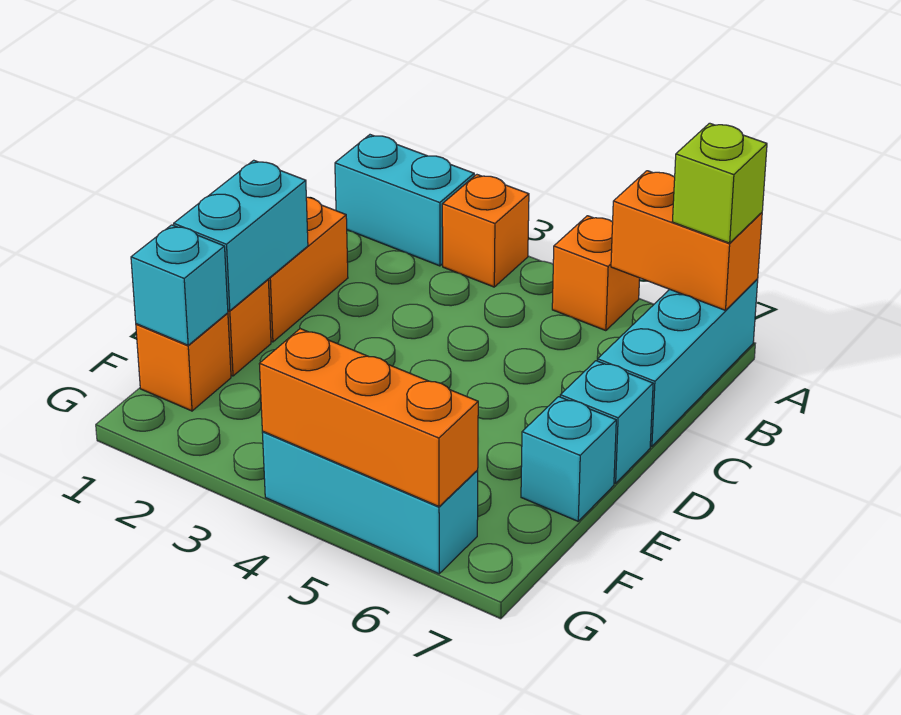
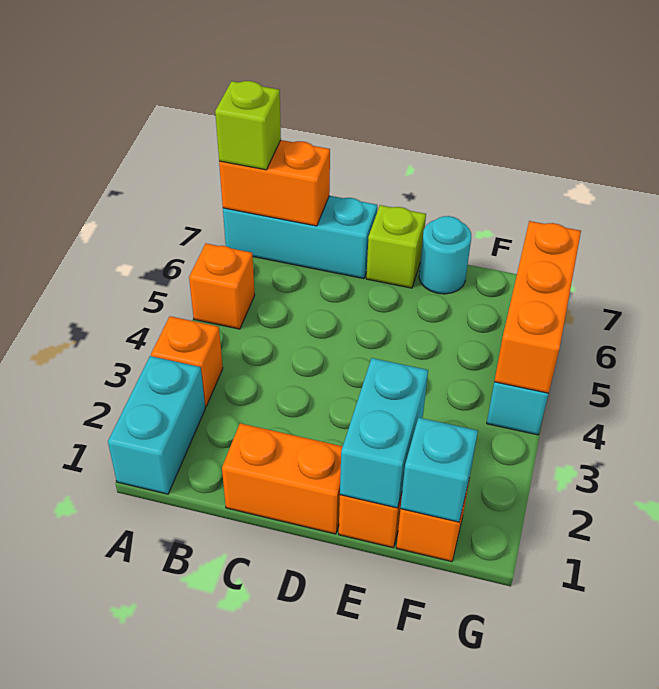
orange 1x2 brick [611,171,762,310] -> orange 1x2 brick turned to [219,140,330,226]
cyan 1x2 brick [174,160,308,311] -> cyan 1x2 brick turned to [340,358,428,508]
cyan 1x1 brick [560,361,653,483] -> lime 1x1 brick [366,205,426,288]
cyan 1x1 brick [521,397,616,521] -> cyan 1x1 round brick [419,216,471,294]

